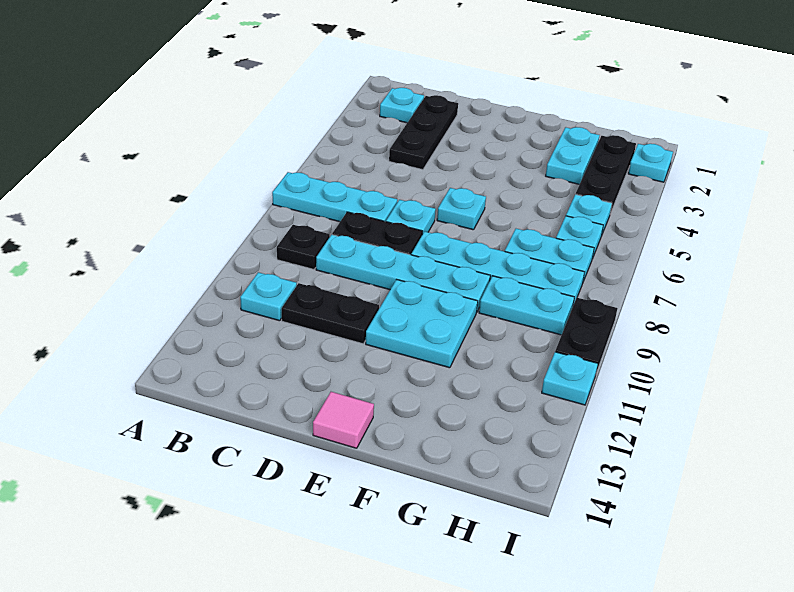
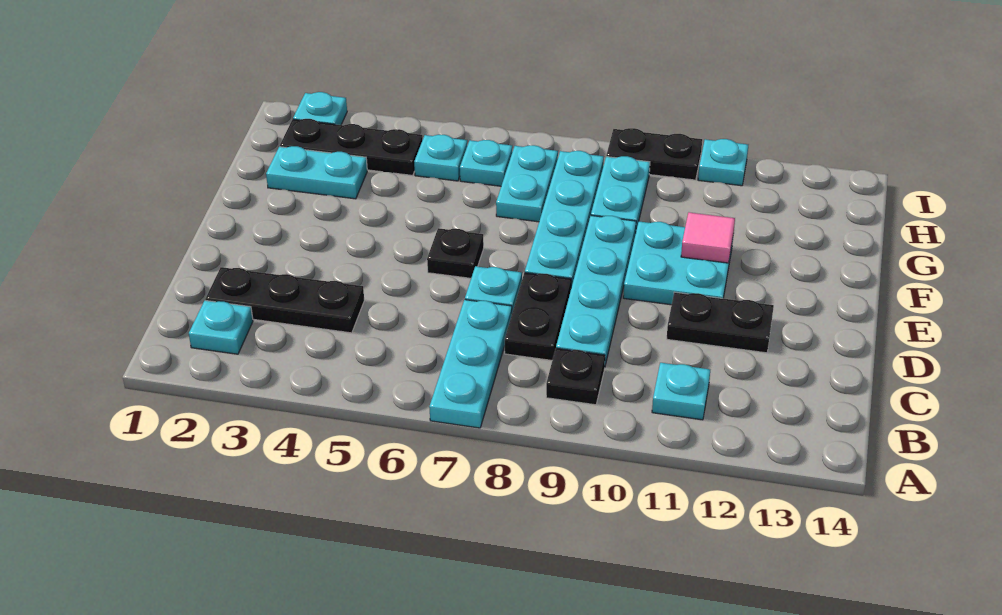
black 1x2 plate [282,283,379,344] -> black 1x2 plate turned to [667,292,774,353]
cyan 1x1 plate [437,188,486,230] -> black 1x1 plate [427,228,484,278]
pink 1x1 tile [313,392,374,448] -> pink 1x1 tile moved to [681,212,735,263]

